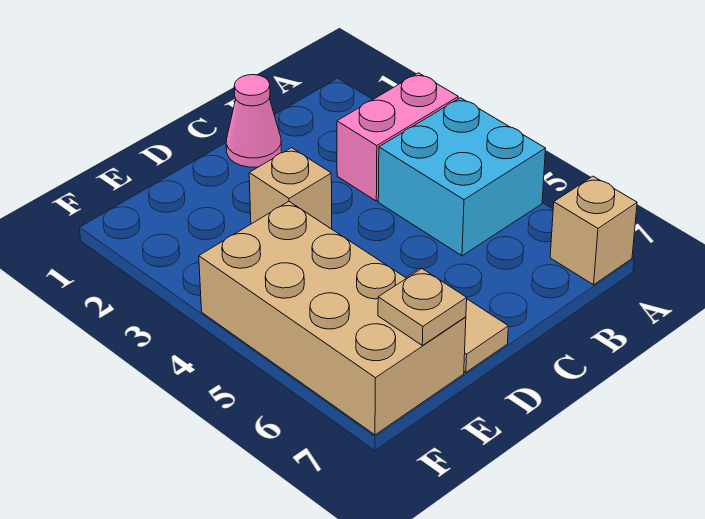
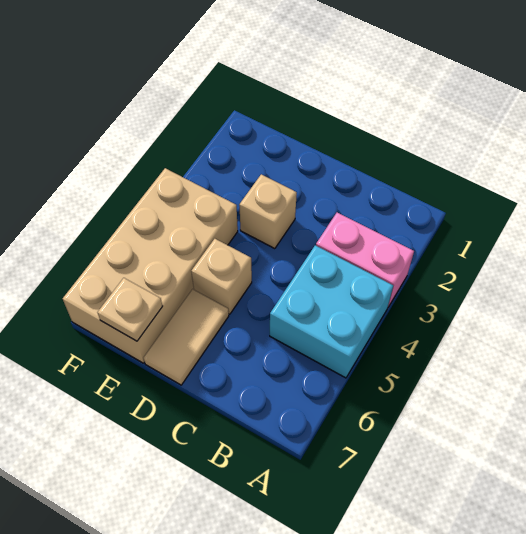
tan 1x1 brick [550,176,637,285] -> tan 1x1 brick moved to [191,239,252,314]
pink 1x1 cone [226,75,281,167] -> none

